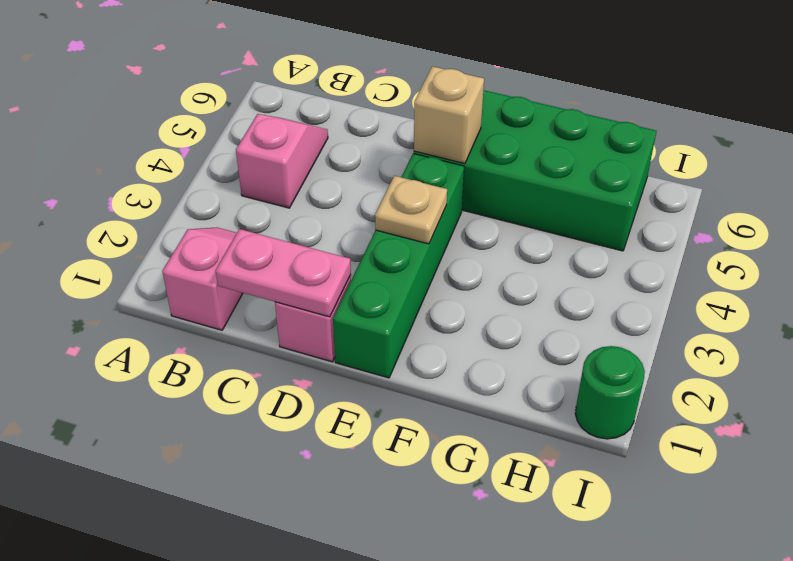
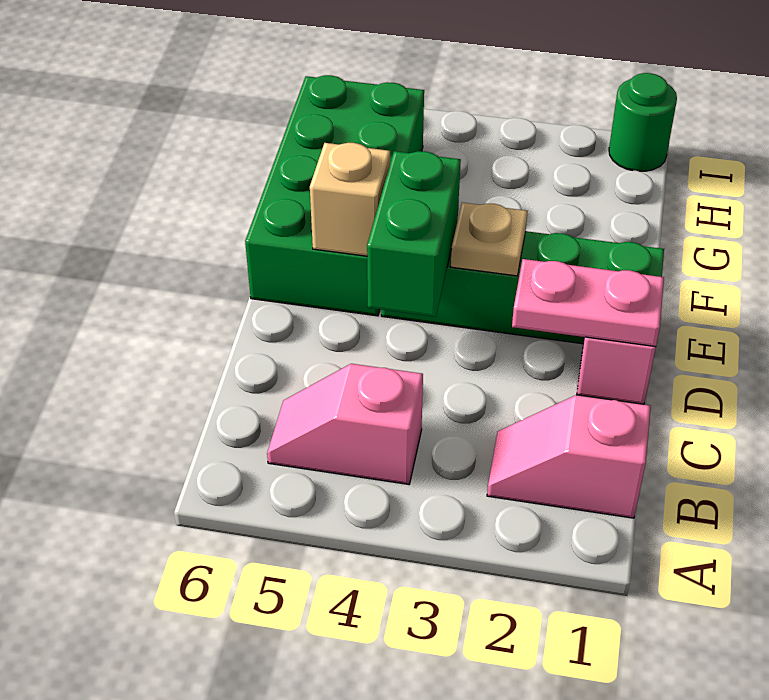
pink 1x2 plate [216,229,351,317] -> pink 1x2 plate turned to [512,259,664,347]
none -> green 1x2 brick [367,151,461,317]

